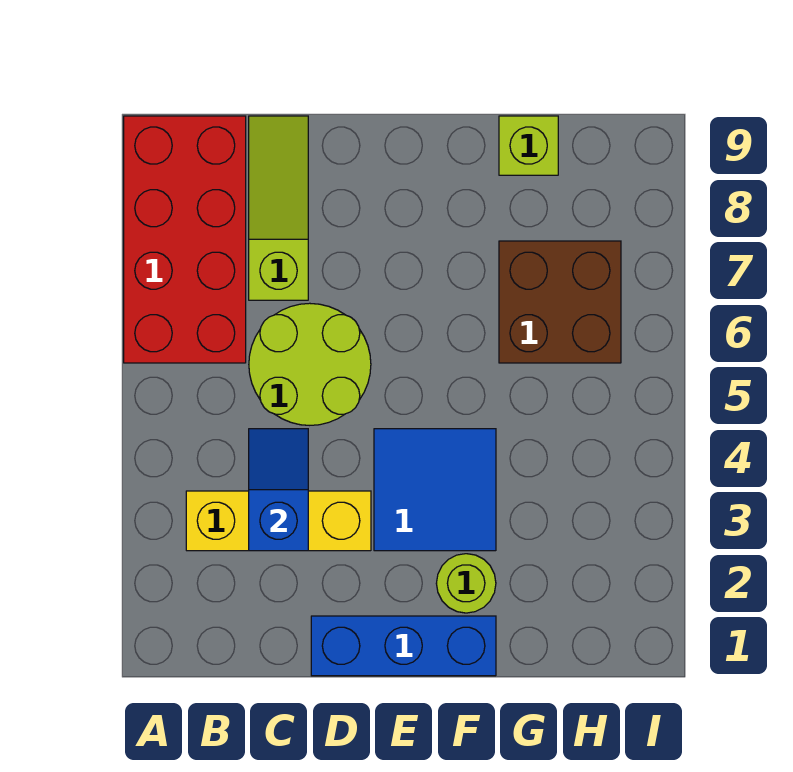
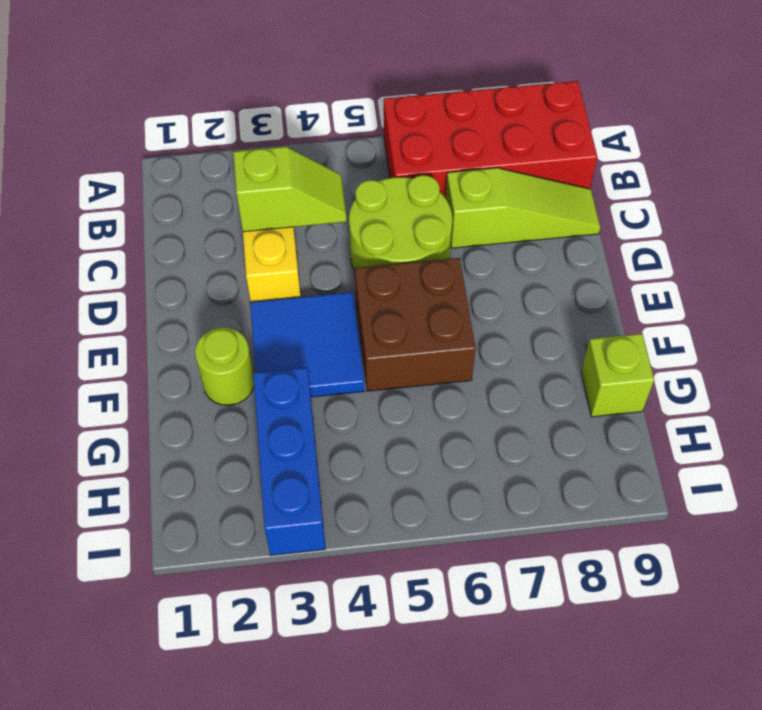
blue 1x2 slope [249,429,308,551] -> lime 1x2 slope [233,147,346,232]
blue 1x3 brick [311,616,496,676] -> blue 1x3 brick moved to [253,368,325,555]
brown 2x2 brick [499,241,621,363] -> brown 2x2 brick moved to [355,258,476,391]

